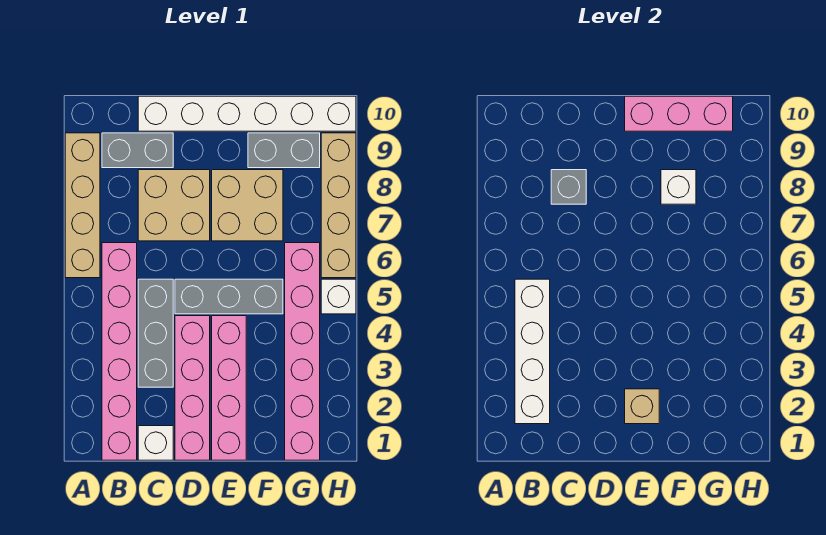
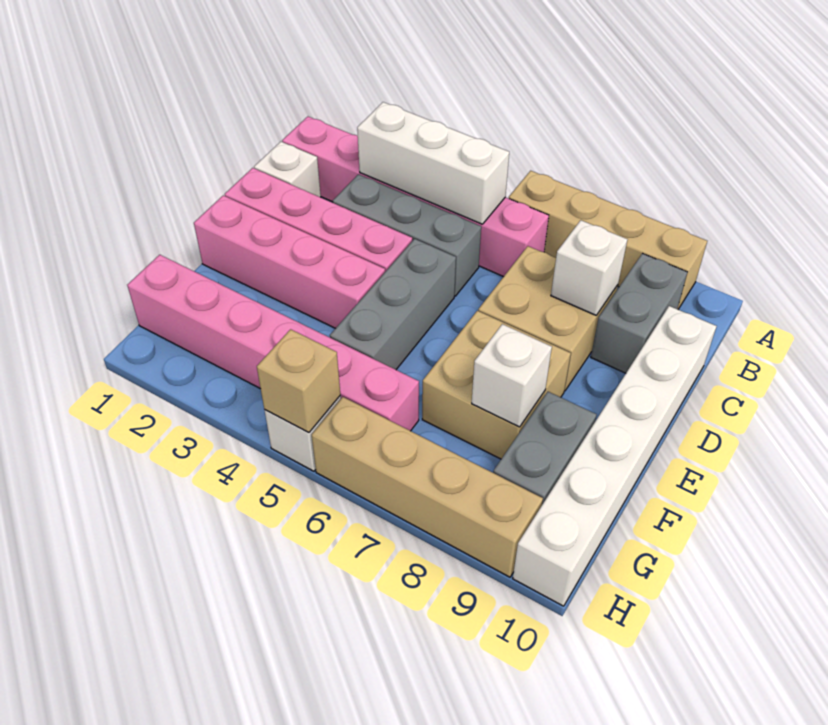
white 1x4 brick [515,279,550,424] -> white 1x3 brick [357,102,509,224]
grey 1x1 brick [551,170,586,204] -> white 1x1 brick [551,220,628,315]
tan 1x1 brick [625,389,659,424] -> tan 1x1 brick moved to [257,329,340,432]
pink 1x3 brick [625,96,733,131] -> none

